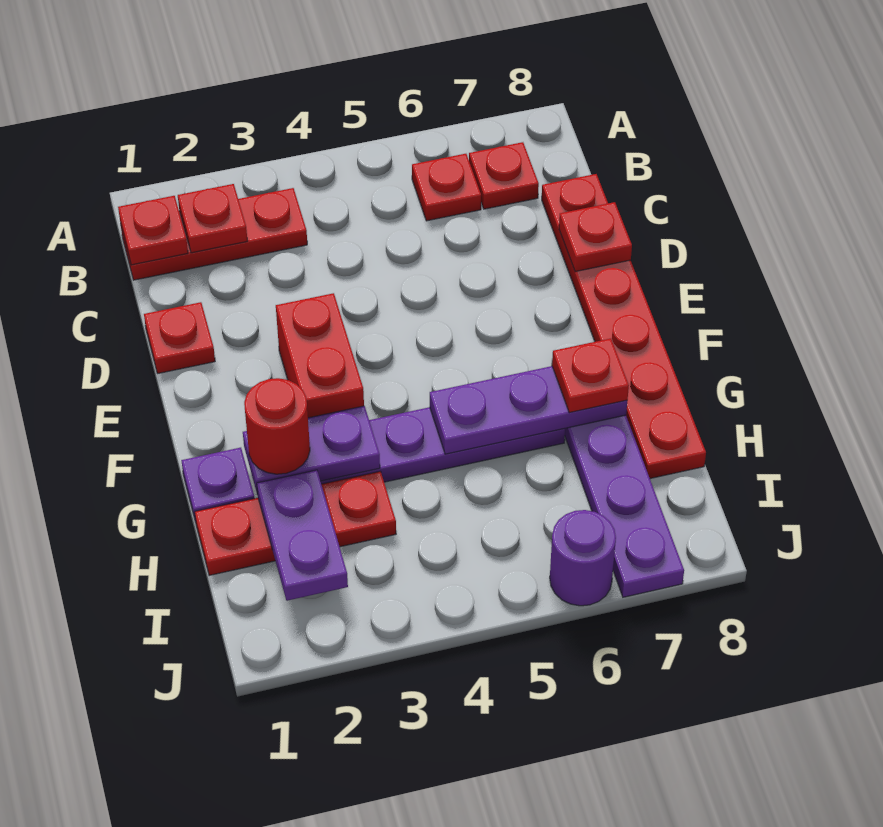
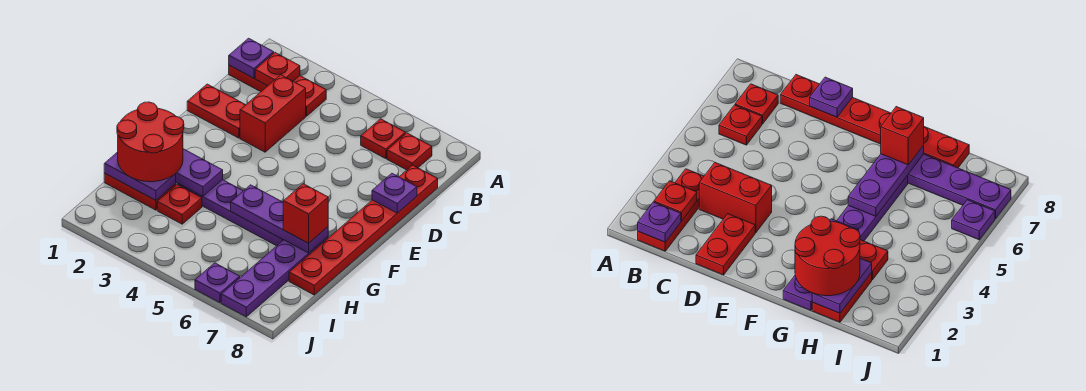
red 1x1 plate [118,196,188,265] -> purple 1x1 plate [229,38,274,78]
red 1x1 plate [144,302,215,373] -> red 1x2 plate [187,84,245,138]
red 1x1 plate [559,202,632,272] -> purple 1x1 plate [372,173,417,213]
red 1x2 brick [276,293,364,418] -> red 1x2 brick moved to [240,75,306,152]
red 1x1 round brick [244,378,310,474] -> red 2x2 round brick [117,102,184,182]
red 1x1 plate [552,339,629,413] -> red 1x1 brick [283,184,328,243]
purple 1x2 plate [257,470,348,601] -> purple 1x2 plate turned to [104,152,176,200]
purple 1x1 round brick [550,510,616,606] -> purple 1x1 plate [195,263,240,303]

